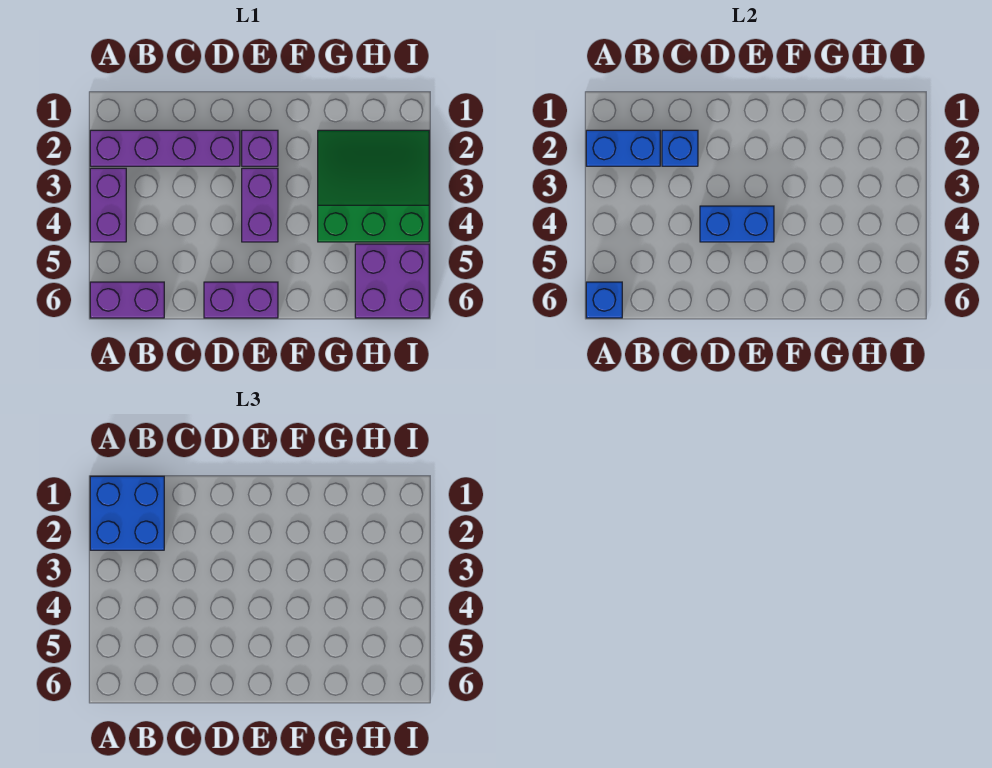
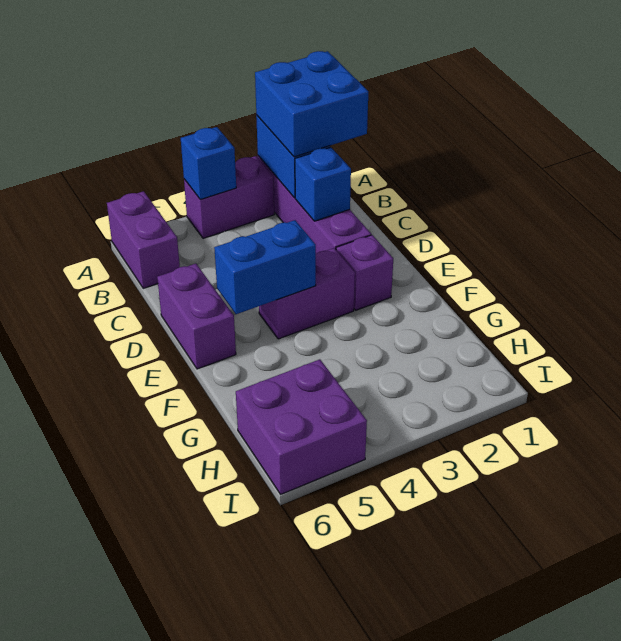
blue 1x1 brick [586,282,622,318] -> blue 1x1 brick moved to [181,127,236,199]
blue 1x2 brick [700,206,774,242] -> blue 1x2 brick turned to [214,220,316,314]
green 3x3 slope [318,130,429,242] -> none

